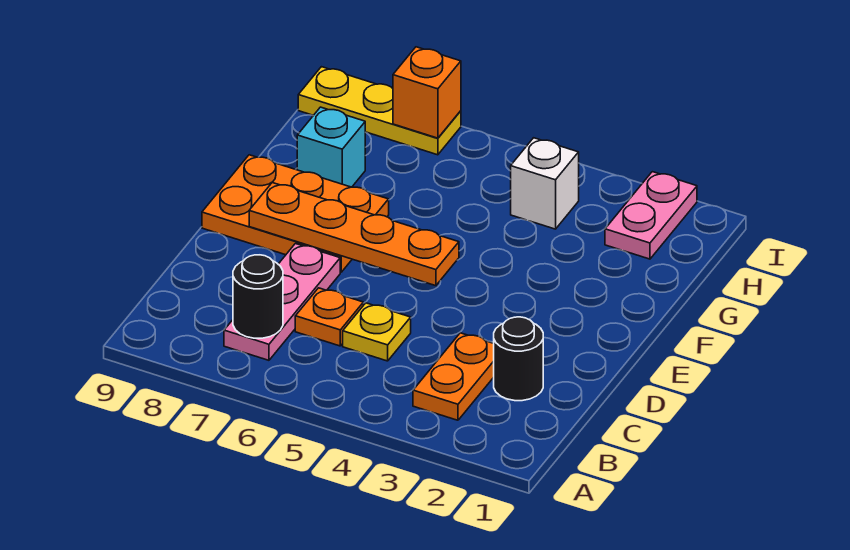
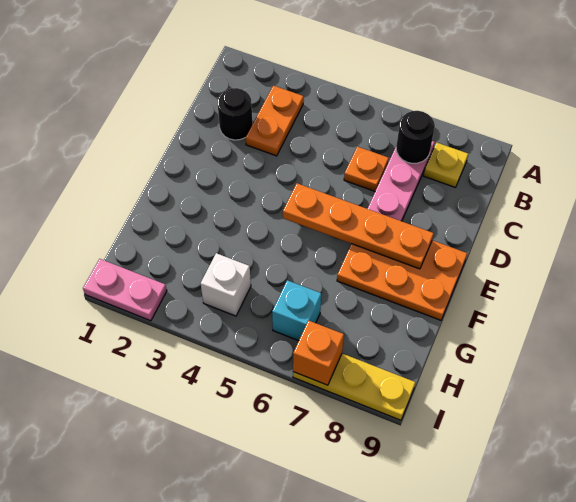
yellow 1x1 plate [343,303,411,361] -> yellow 1x1 plate moved to [424,143,468,187]
cyan 1x1 brick [297,107,365,187] -> cyan 1x1 brick moved to [272,280,321,341]
pink 1x2 plate [605,172,697,259] -> pink 1x2 plate turned to [83,259,167,321]

